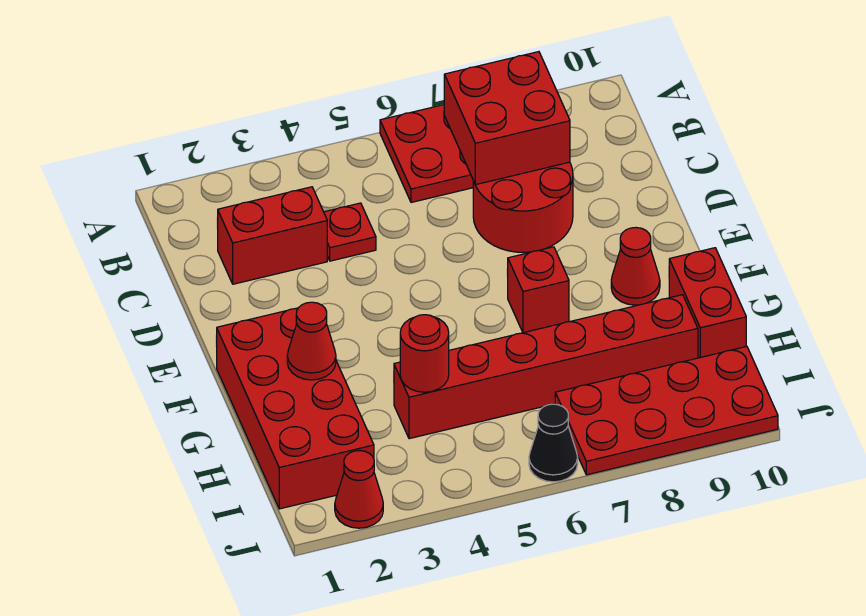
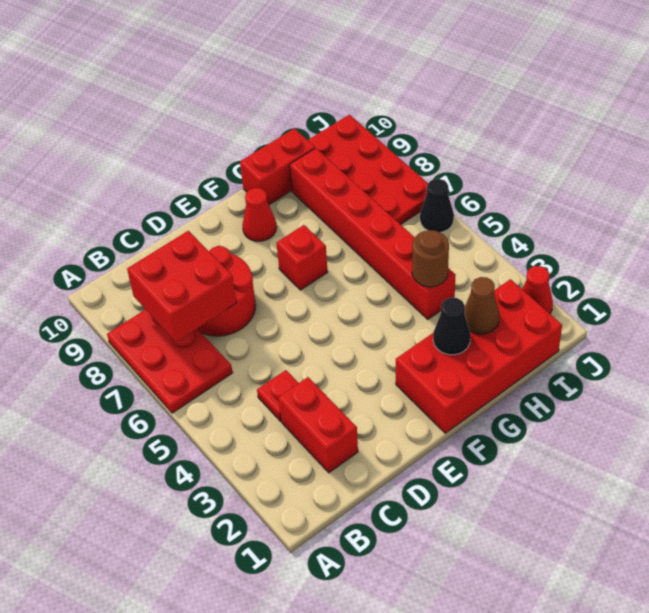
red 1x1 cone [287,302,336,380] -> black 1x1 cone [433,298,470,355]
none -> brown 1x1 cone [464,277,500,334]
red 1x1 round brick [400,315,449,392] -> brown 1x1 round brick [412,230,449,287]

